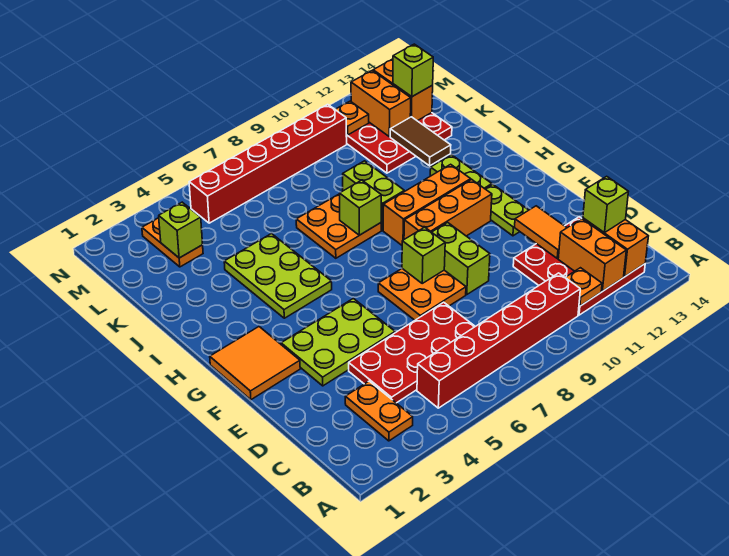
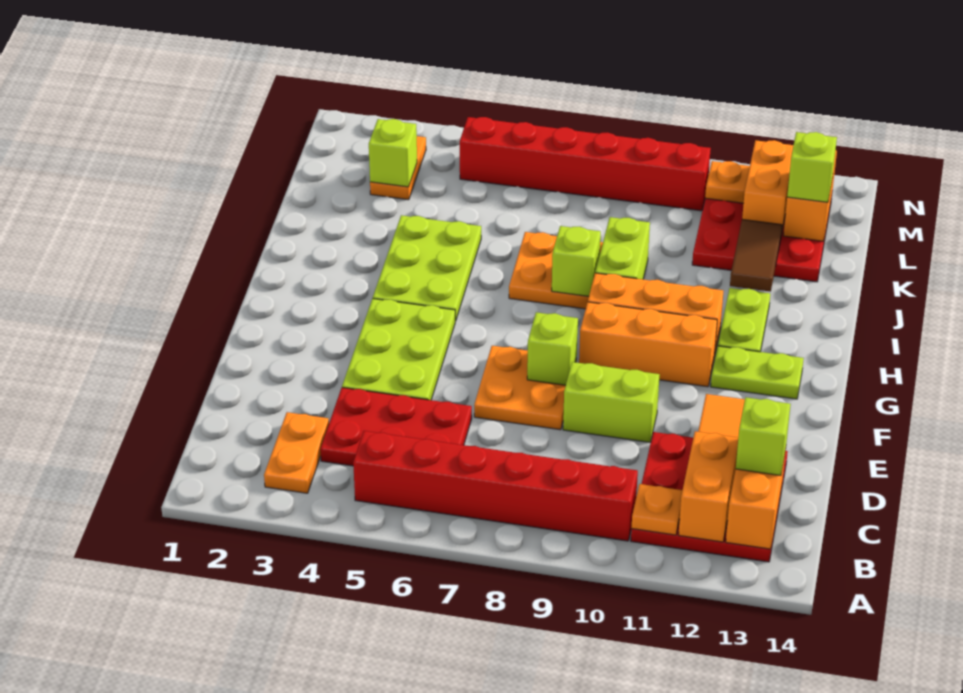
red 2x4 plate [349,302,475,403] -> red 2x3 plate [320,388,472,466]
lime 2x3 plate [281,298,395,386] -> lime 2x3 plate turned to [342,299,455,400]
lime 1x2 brick [432,223,490,294] -> lime 1x2 brick turned to [563,362,660,443]
orange 2x2 tile [210,327,300,400] -> none
lime 1x2 plate [486,185,528,236] -> lime 1x2 plate turned to [711,346,804,399]

